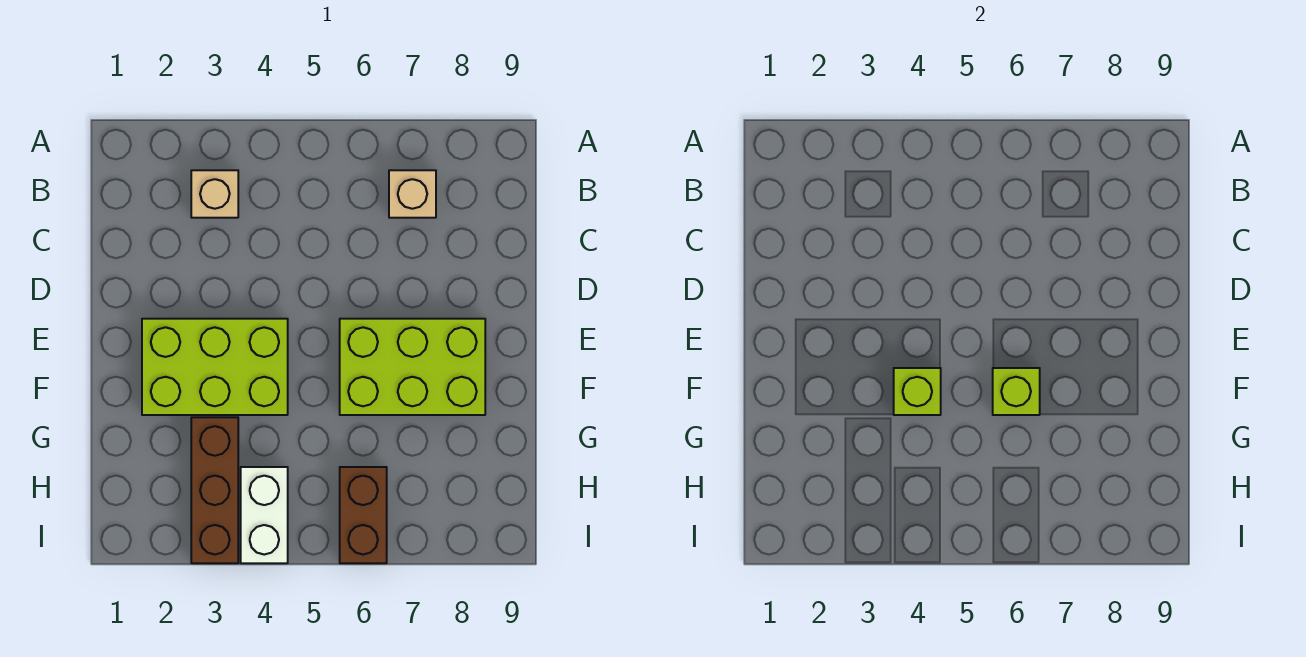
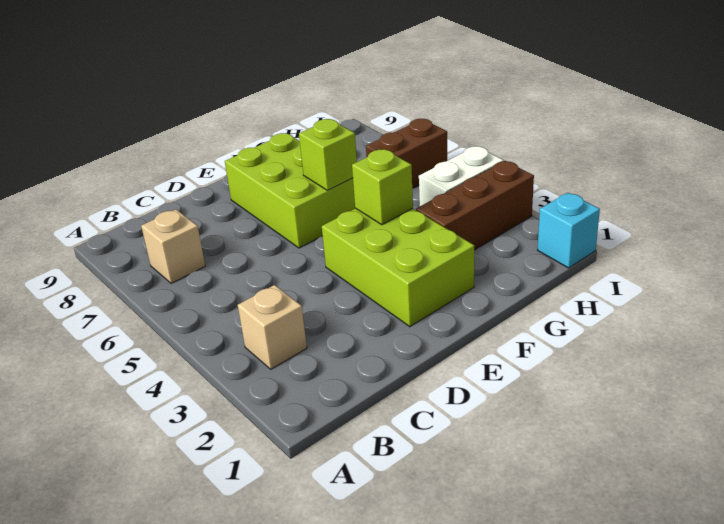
none -> cyan 1x1 brick [537,193,600,268]

